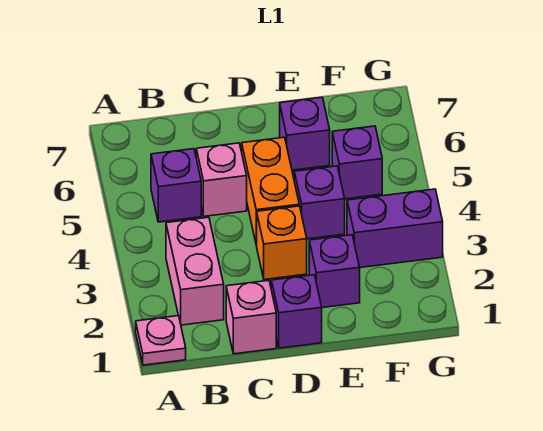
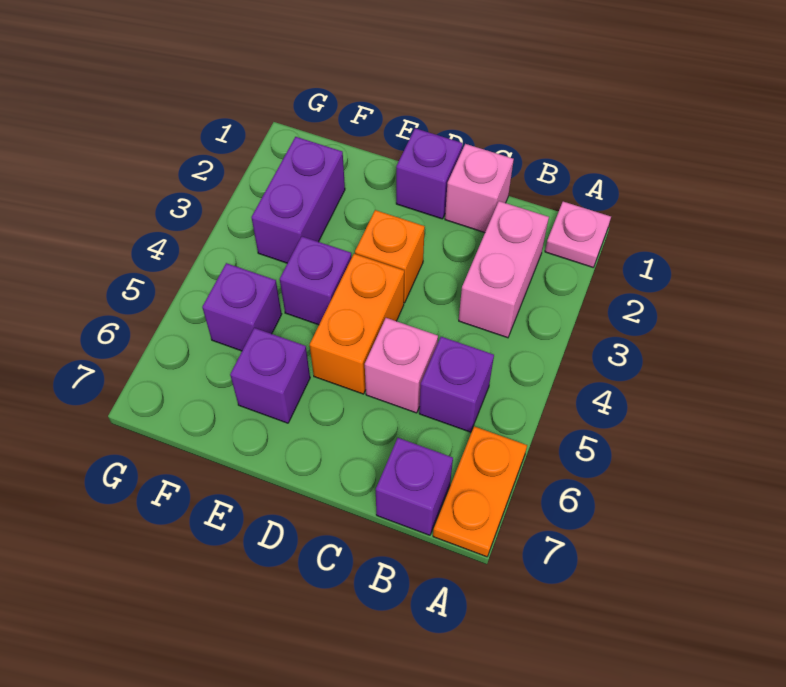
none -> orange 1x2 plate [433,426,527,557]
purple 1x1 brick [309,235,360,308] -> purple 1x1 brick moved to [376,438,453,535]
purple 1x2 brick [347,189,443,268] -> purple 1x2 brick turned to [251,137,345,263]

